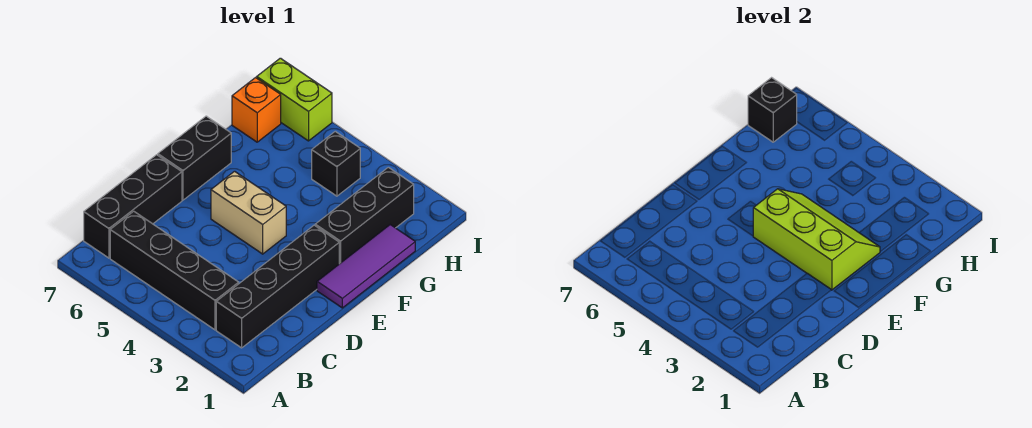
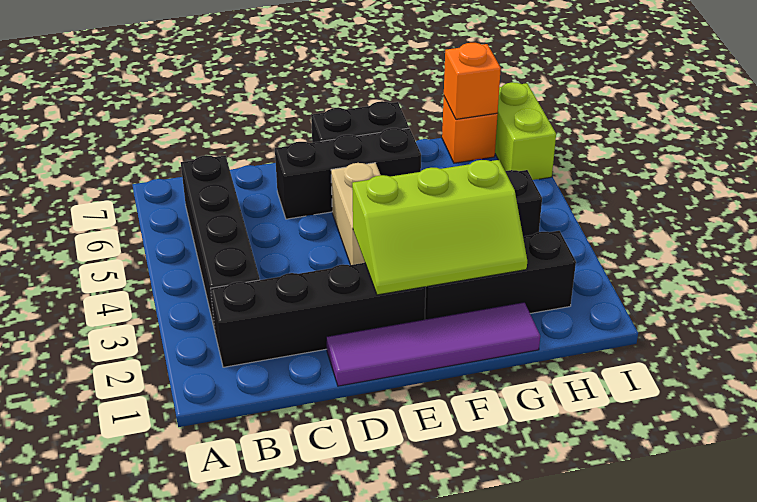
black 1x3 brick [84,155,182,258] -> black 1x3 brick moved to [275,128,421,219]
purple 1x3 tile [317,225,415,308] -> purple 1x4 tile [326,302,540,386]
lime 2x3 slope [753,189,880,290] -> lime 2x3 slope turned to [352,160,527,295]
black 1x1 brick [748,78,797,142] -> orange 1x1 brick [444,43,501,119]

